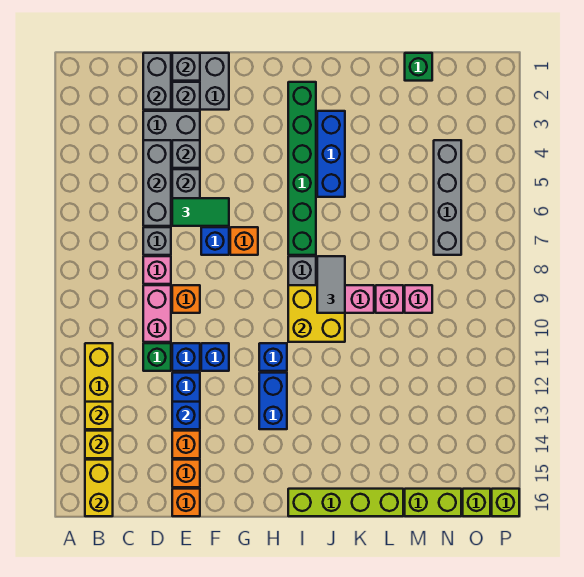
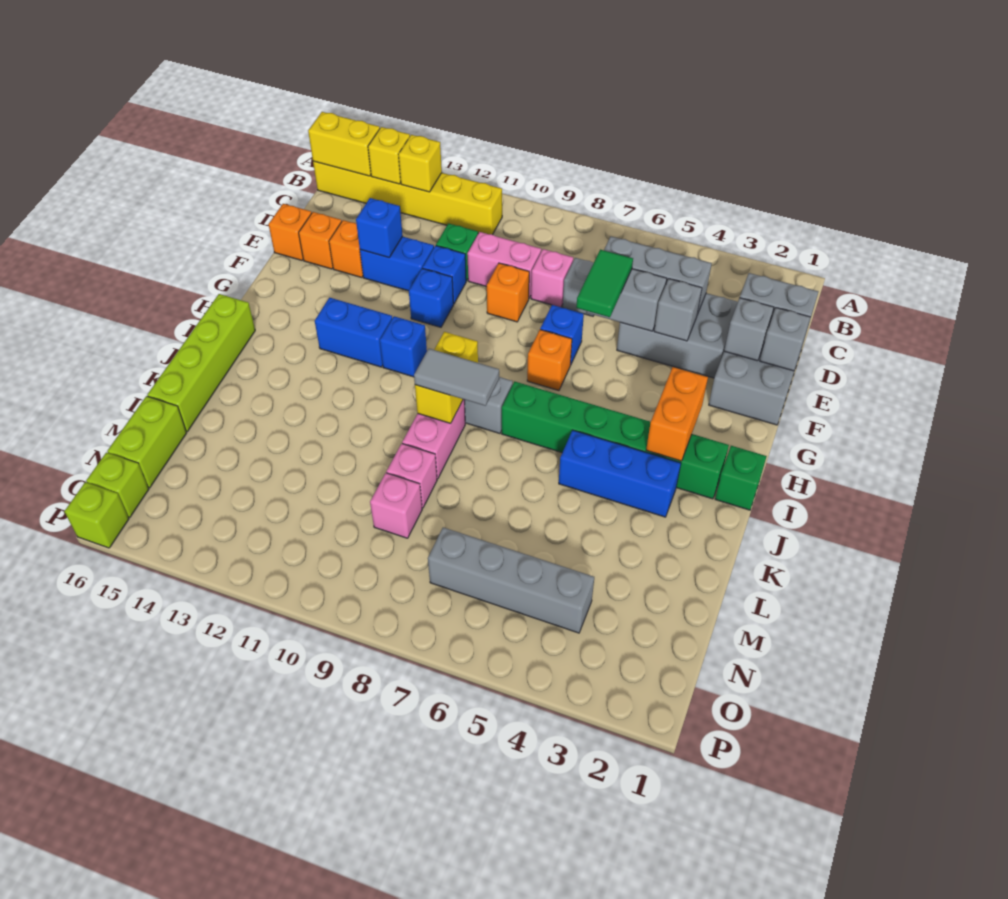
none -> orange 1x2 brick [646,367,708,461]
yellow 2x2 brick [288,285,345,342] -> yellow 1x2 brick [415,332,478,423]
green 1x1 brick [405,53,432,81] -> green 1x1 brick moved to [715,446,767,510]

